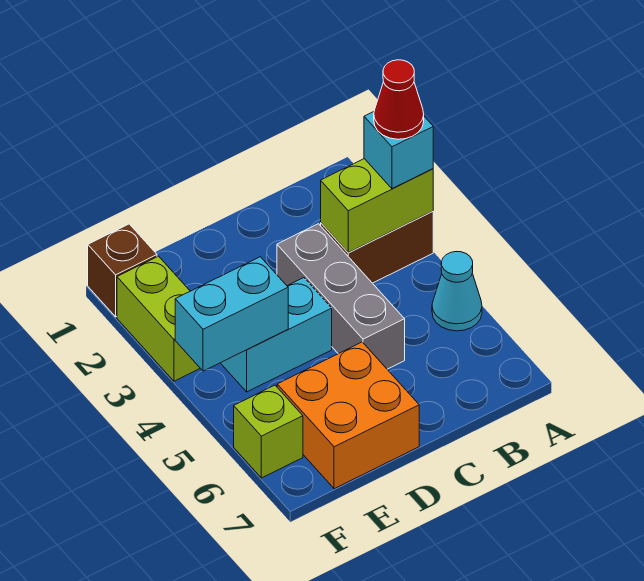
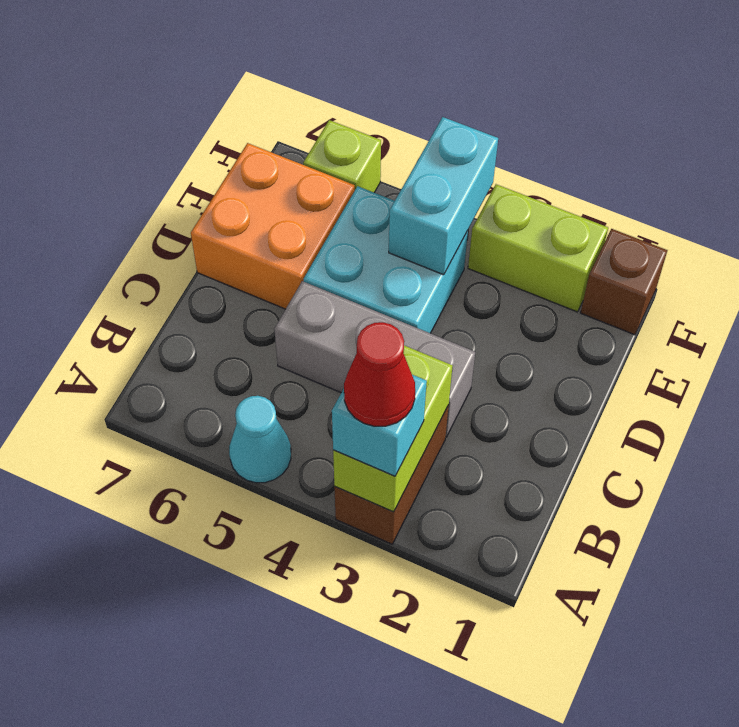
cyan 1x2 brick [221,278,332,392] -> cyan 2x2 brick [304,186,468,333]

